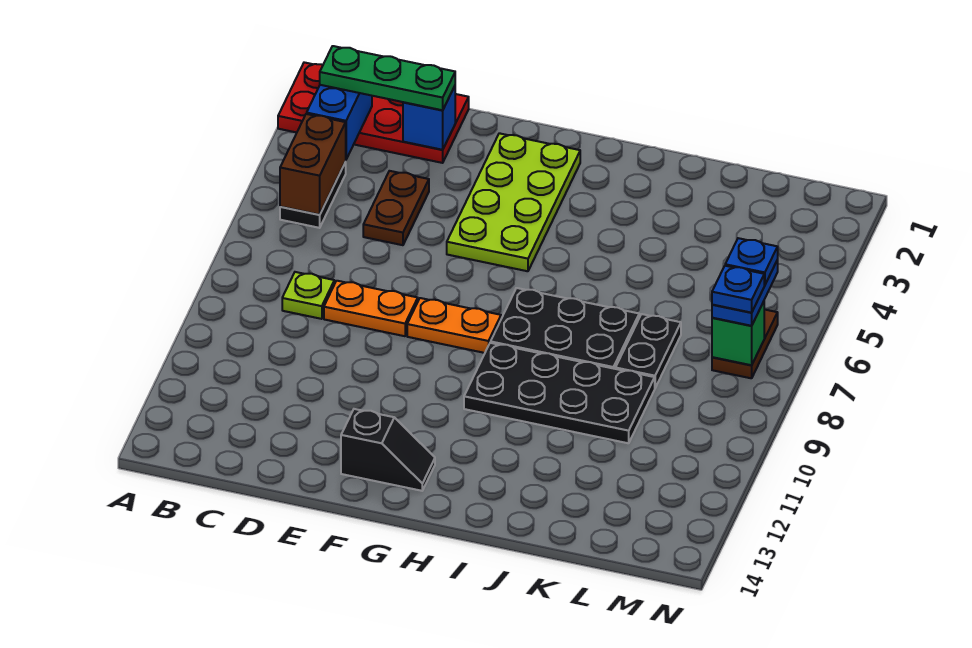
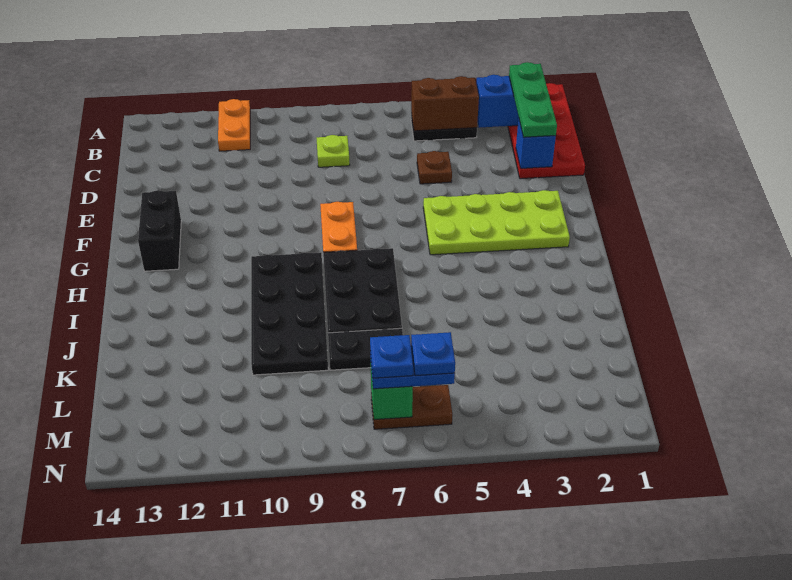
brown 1x2 plate [363,171,429,245] -> brown 1x1 plate [417,151,452,184]
orange 1x2 plate [324,281,418,336] -> orange 1x2 plate moved to [218,99,250,151]
black 1x2 slope [341,409,435,491] -> black 1x2 brick [138,190,181,271]

